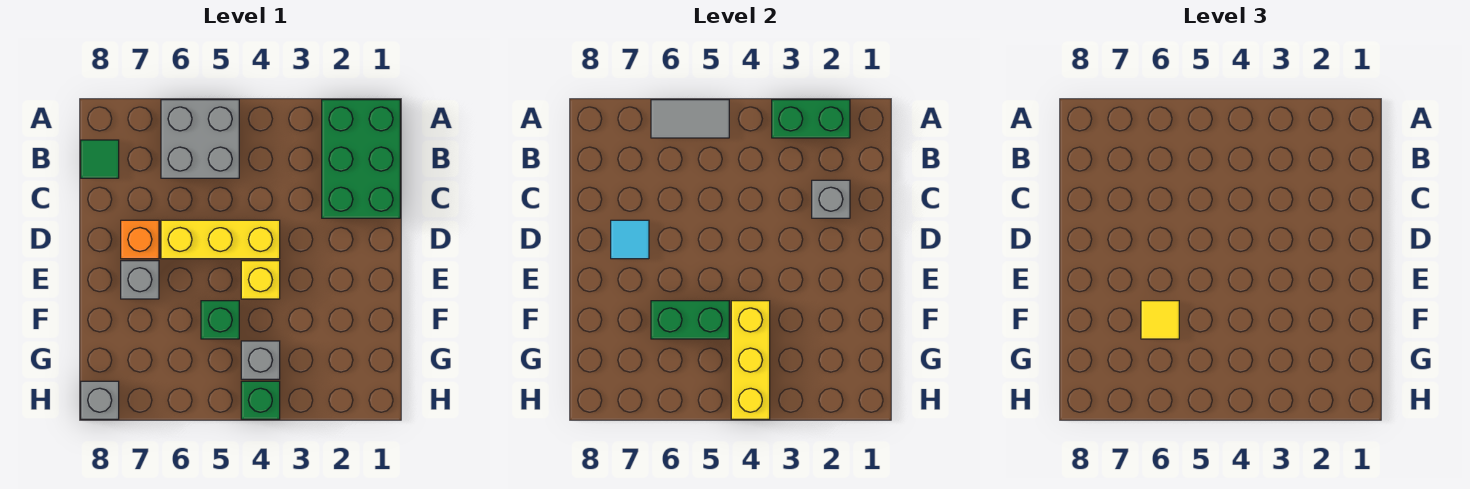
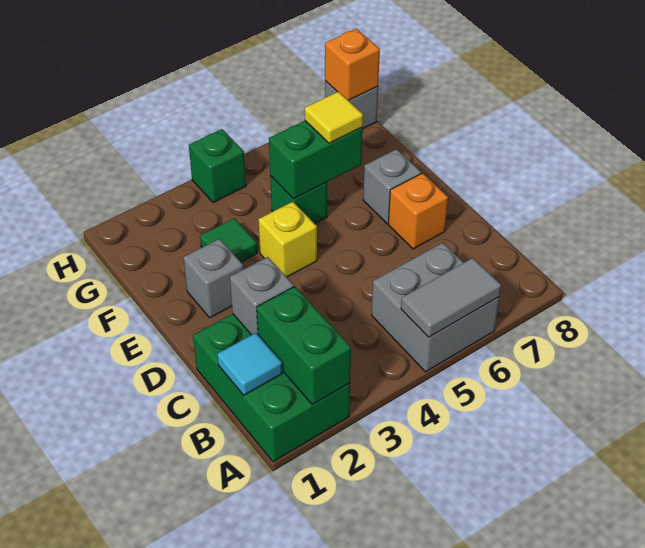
green 1x2 brick [772,100,850,138] -> green 1x2 brick turned to [257,287,351,405]
green 1x1 tile [81,140,119,178] -> green 1x1 tile moved to [200,218,257,262]
yellow 1x3 brick [161,220,280,259] -> none
cyan 1x1 tile [611,220,649,259] -> cyan 1x1 tile moved to [217,333,282,395]
yellow 1x3 brick [731,301,770,419] -> none
grey 1x1 brick [241,341,280,379] -> grey 1x1 brick moved to [183,239,243,318]
none -> orange 1x1 brick [325,29,380,100]

